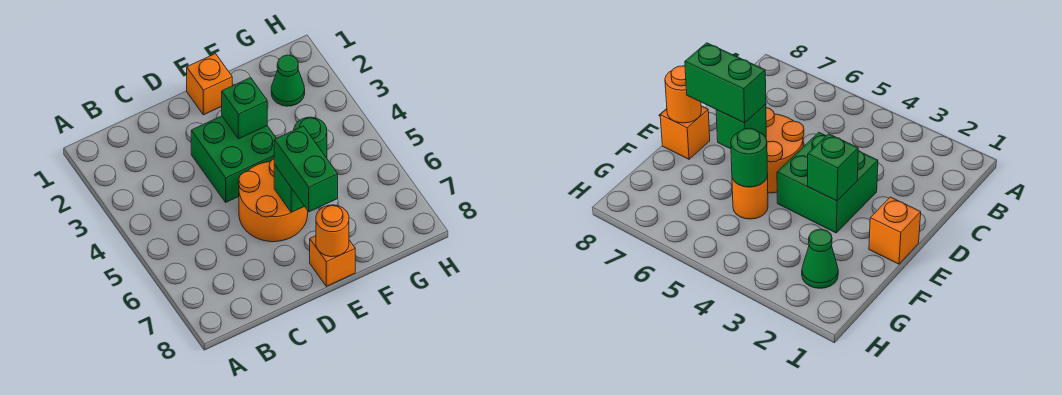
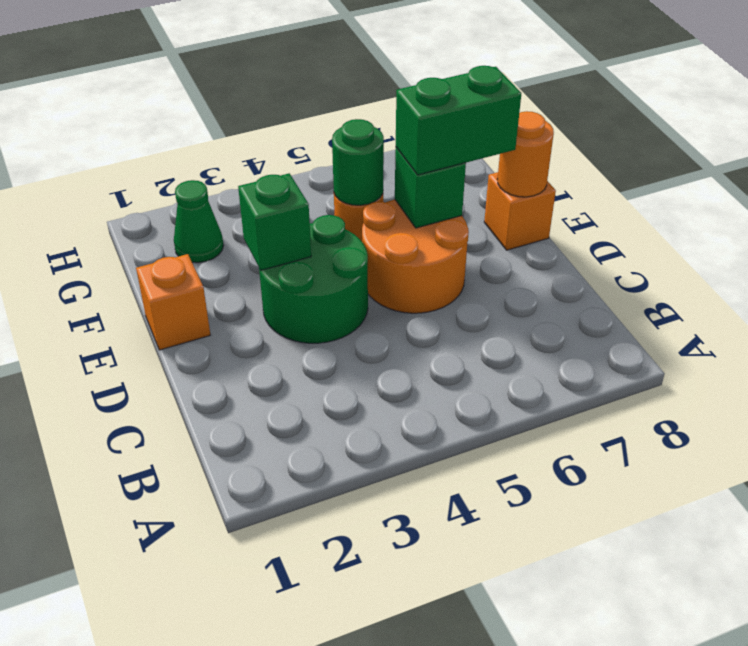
green 2x2 brick [191,116,276,202] -> green 2x2 round brick [259,215,368,343]

